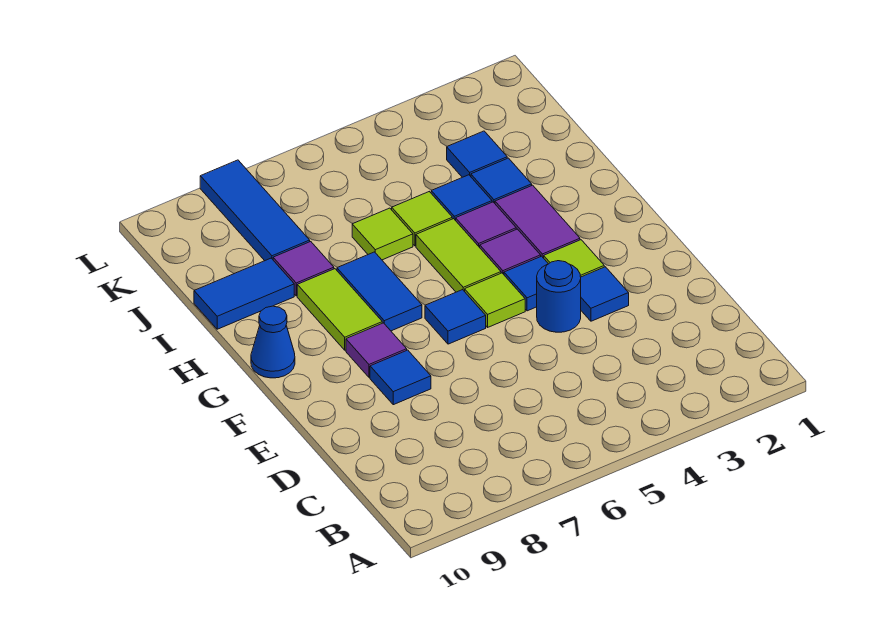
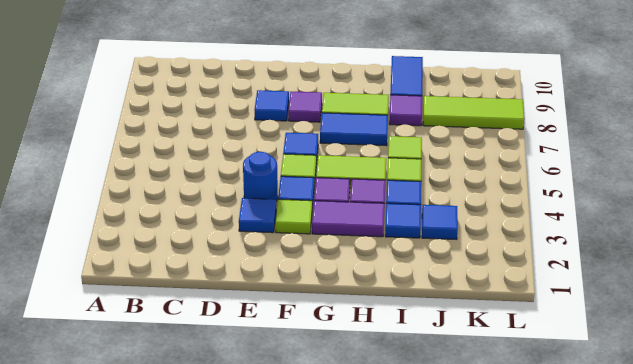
blue 1x1 cone [251,306,295,378] -> none
blue 1x3 tile [200,160,310,261] -> lime 1x3 tile [423,96,524,129]

